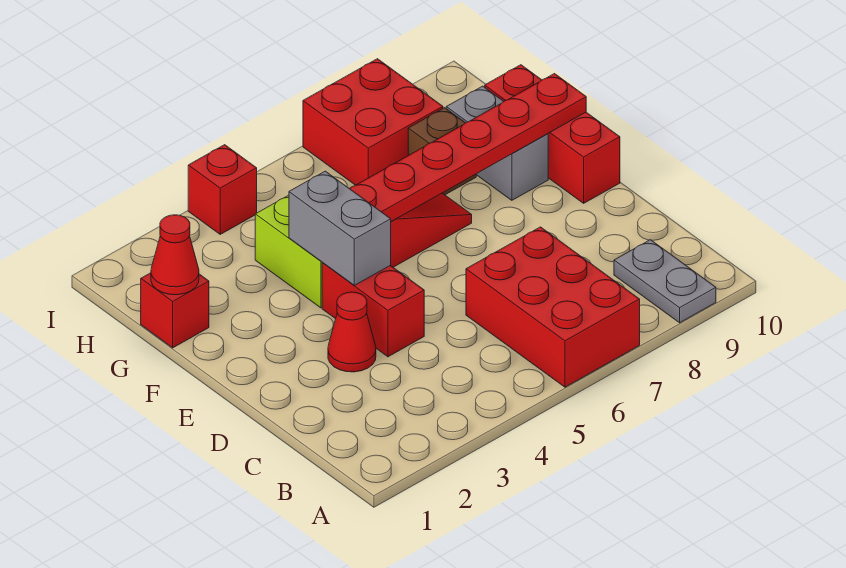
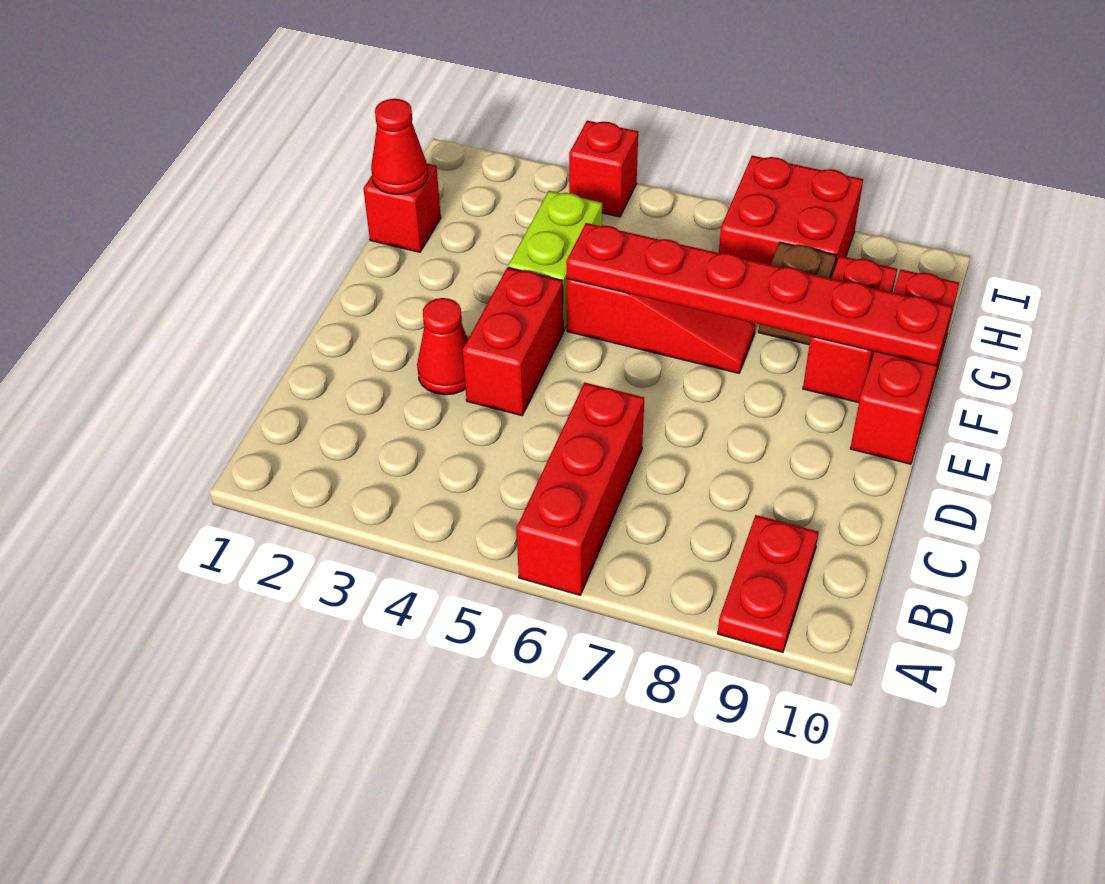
red 2x3 brick [466,227,640,387] -> red 1x3 brick [516,383,644,595]
grey 1x2 plate [614,240,716,323] -> red 1x2 plate [718,515,819,652]
grey 1x2 brick [289,171,391,285] -> none
grey 1x2 brick [446,86,548,200] -> red 1x2 brick [803,256,897,403]

